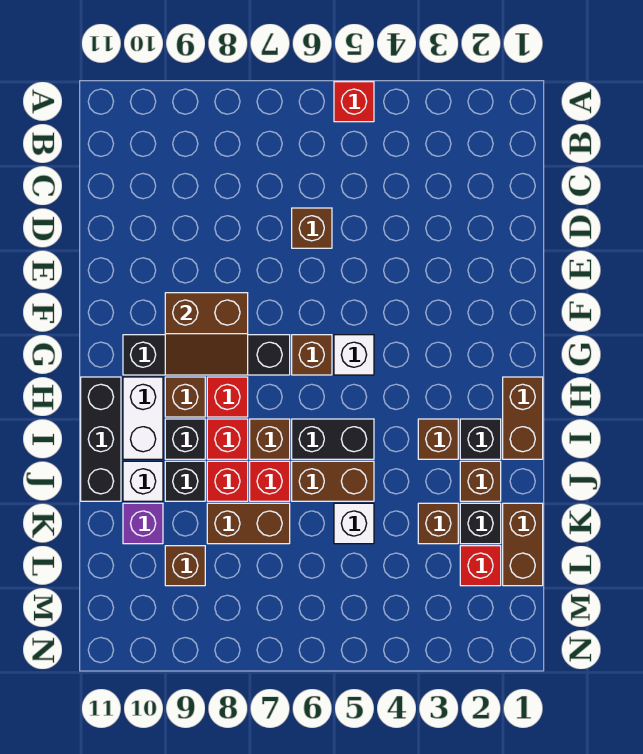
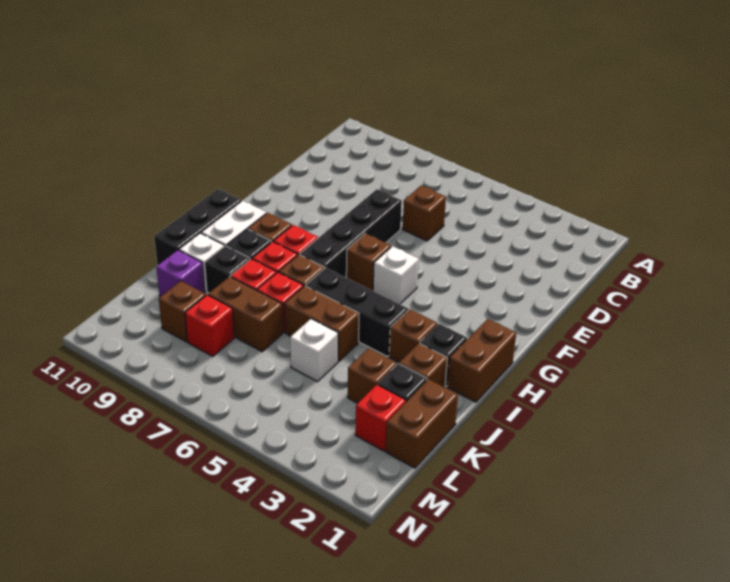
red 1x1 brick [334,82,374,122] -> red 1x1 brick moved to [185,295,234,357]
brown 2x2 slope [165,293,248,375] -> none
black 1x4 brick [123,335,290,375] -> black 1x4 brick turned to [300,189,402,278]
black 1x2 brick [292,419,374,459] -> black 1x3 brick [306,268,408,357]

